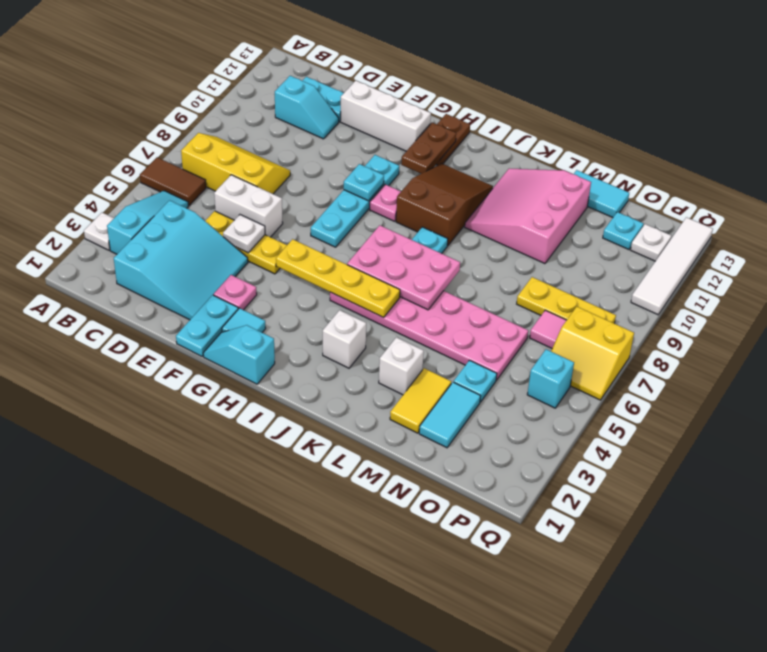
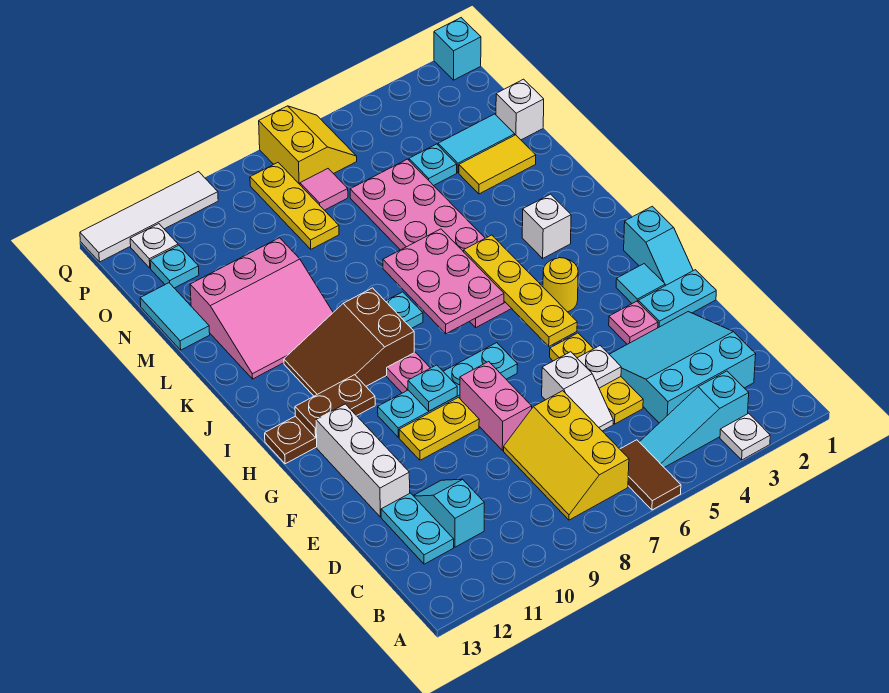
white 1x2 brick [214,175,283,237] -> white 1x2 slope [542,352,613,431]
none -> pink 1x2 brick [460,362,532,450]
none -> yellow 1x2 plate [399,397,479,460]
none -> yellow 1x1 round brick [543,258,578,312]
white 1x1 brick [379,337,424,395] -> white 1x1 brick moved to [496,79,544,140]
cyan 1x1 brick [527,349,574,408] -> cyan 1x1 brick moved to [434,18,481,80]

